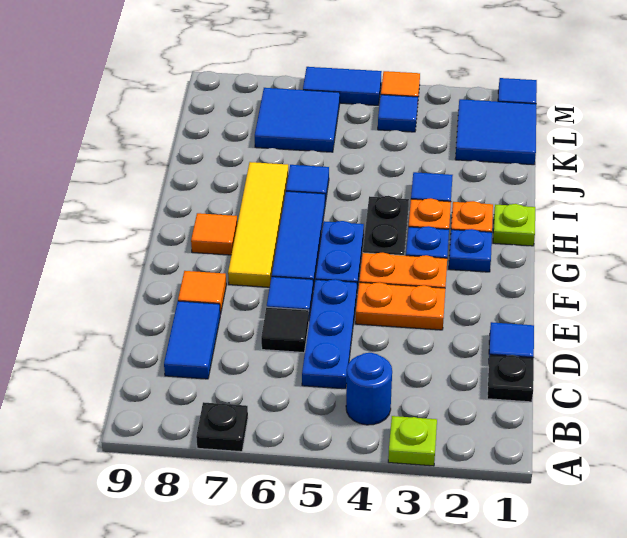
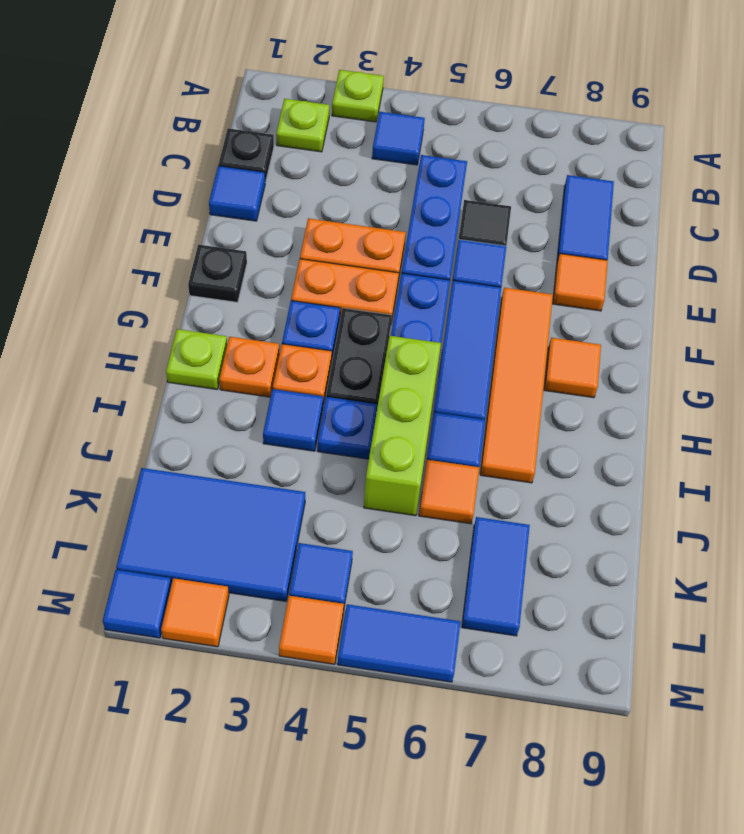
black 1x1 plate [196,402,248,452] -> black 1x1 plate moved to [188,245,247,302]
none -> lime 1x1 plate [276,99,329,152]
blue 1x1 round brick [346,353,392,425] -> blue 1x1 tile [372,112,425,165]
yellow 1x4 tile [228,162,288,287] -> orange 1x4 tile [480,288,553,483]
blue 1x1 plate [449,229,492,272] -> blue 1x1 plate moved to [317,397,377,459]
none -> lime 1x3 brick [364,336,441,516]
none -> orange 1x1 tile [419,460,479,524]
blue 2x2 tile [455,99,536,165] -> blue 2x3 tile [116,468,305,601]
blue 2x2 tile [255,88,340,152] -> blue 1x2 tile [462,517,530,636]
none -> orange 1x1 tile [161,578,229,647]

